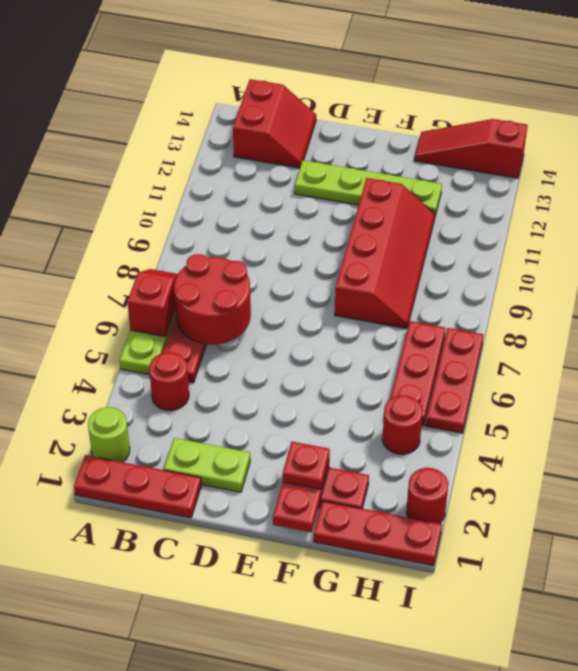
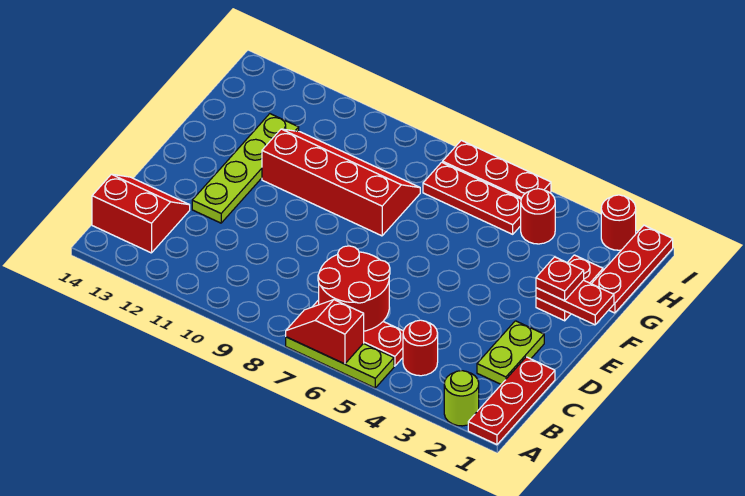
red 1x3 slope [415,119,527,178] -> none

